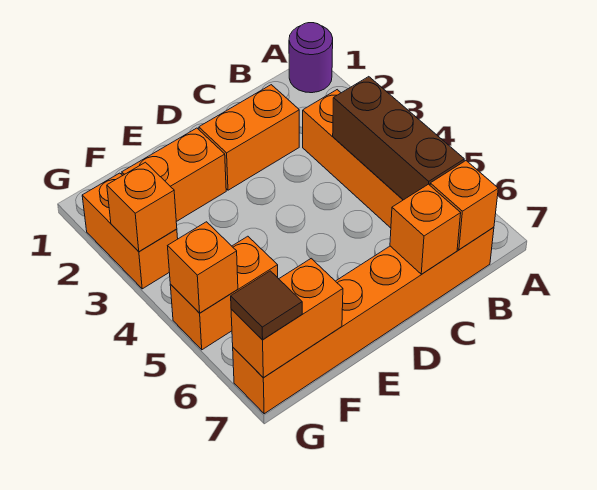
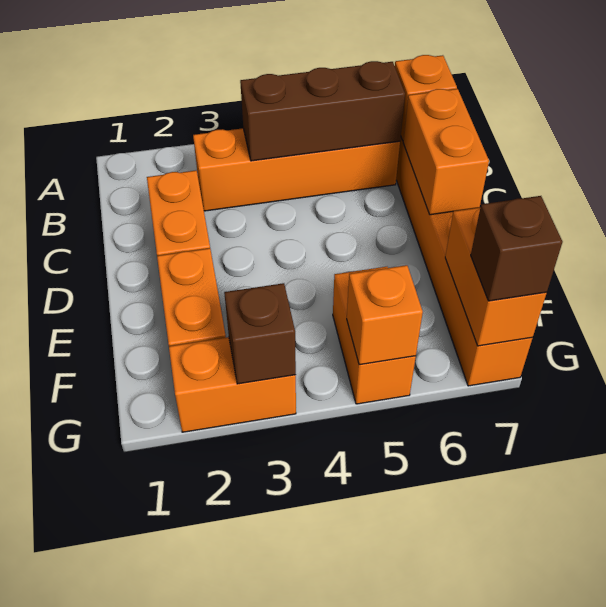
purple 1x1 round brick [289,23,333,93] -> none
orange 1x1 brick [390,184,461,274] -> orange 1x2 brick [403,89,489,215]
orange 1x1 brick [107,162,177,251] -> brown 1x1 brick [224,283,296,384]
brown 1x1 tile [231,271,302,339] -> brown 1x1 brick [471,196,562,301]

